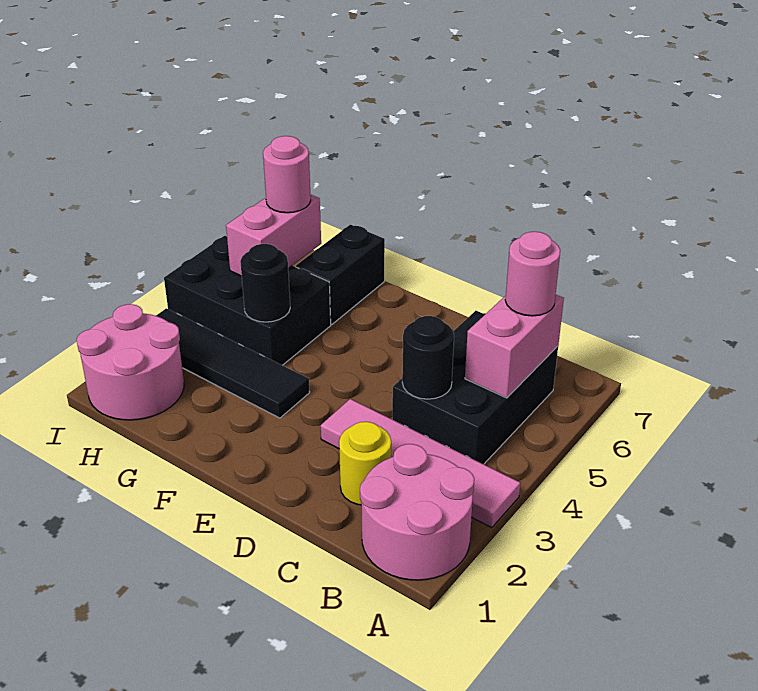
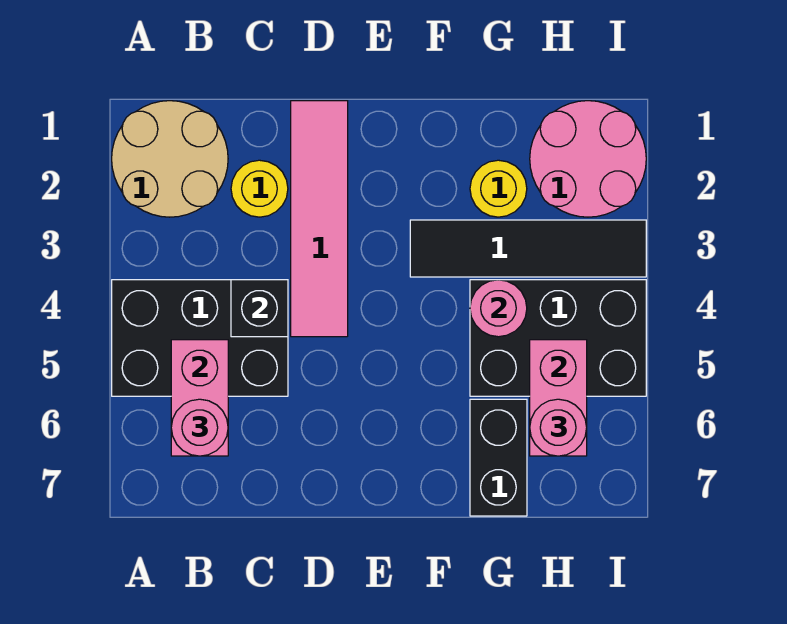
pink 2x2 round brick [360,444,474,580] -> tan 2x2 round brick [112,101,228,217]
pink 1x4 tile [321,399,520,528] -> pink 1x4 tile turned to [291,101,348,337]
black 2x3 brick [392,311,558,464] -> black 2x3 brick turned to [112,280,288,396]
black 1x1 round brick [402,316,454,399] -> black 1x1 brick [231,280,288,337]
none -> yellow 1x1 round brick [470,160,527,217]
black 1x1 round brick [240,244,290,322] -> pink 1x1 round brick [470,280,527,337]

